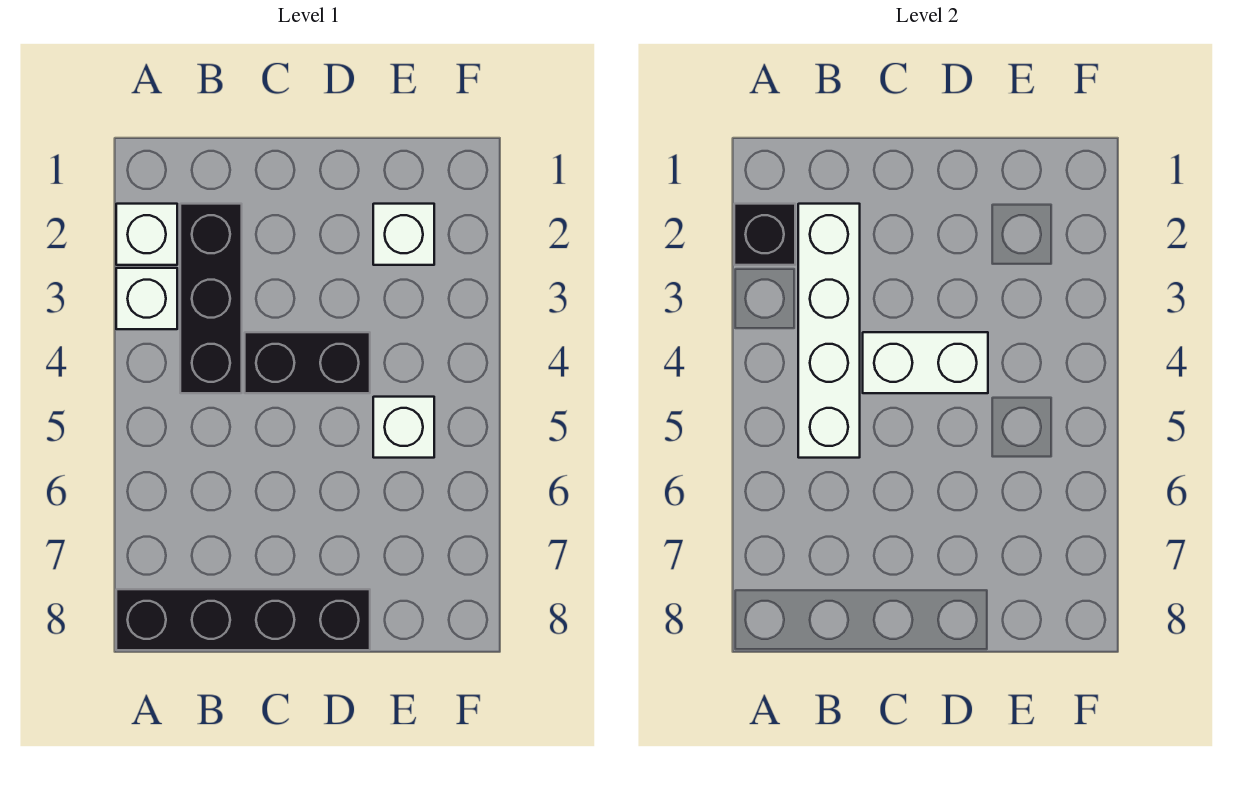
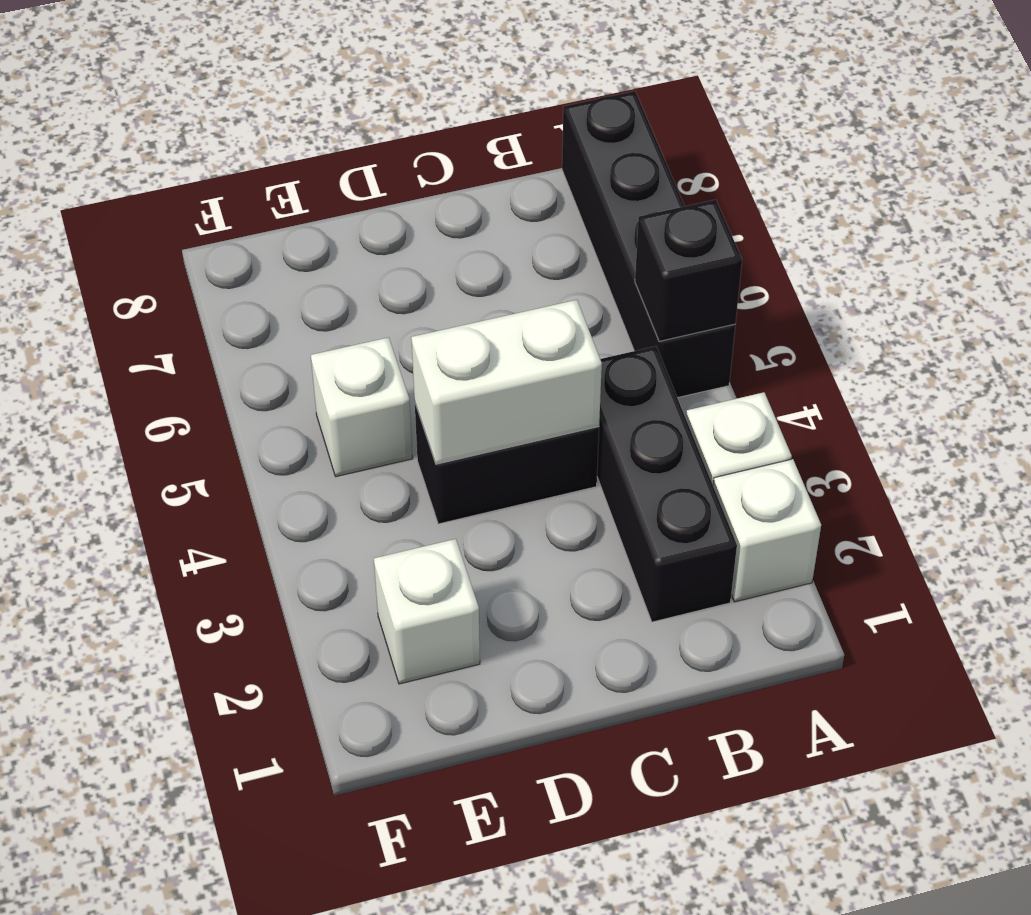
black 1x1 brick [734,204,795,265] -> black 1x1 brick moved to [635,200,742,341]
black 1x4 brick [116,589,370,650] -> black 1x4 brick turned to [562,91,735,398]
white 1x4 brick [798,204,860,458] -> none

